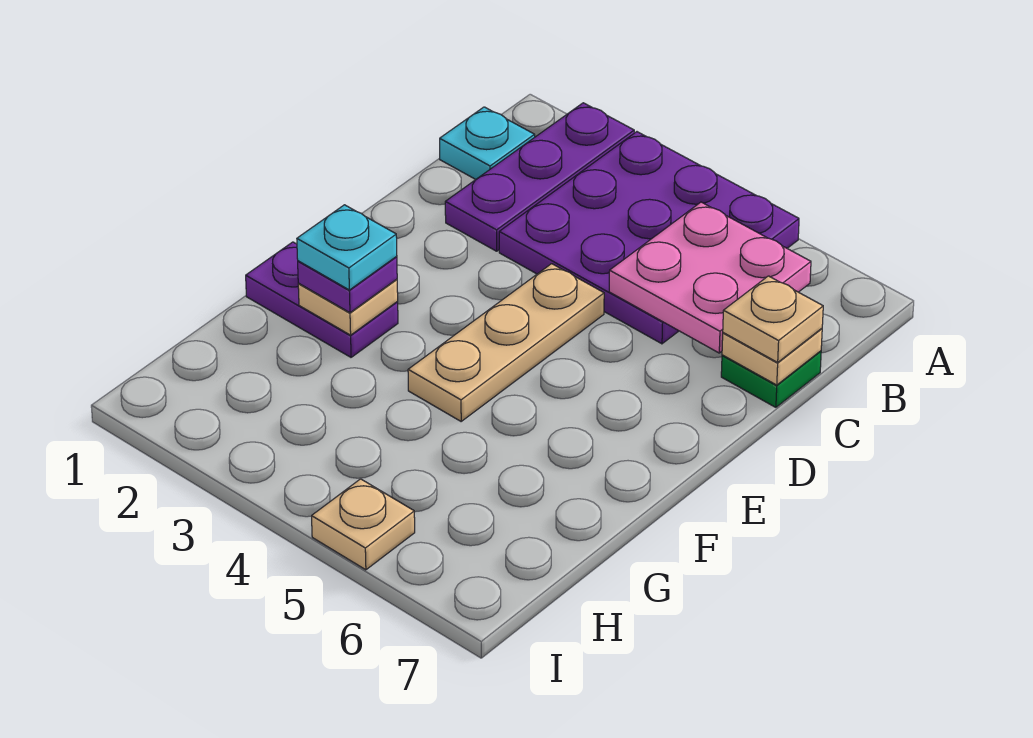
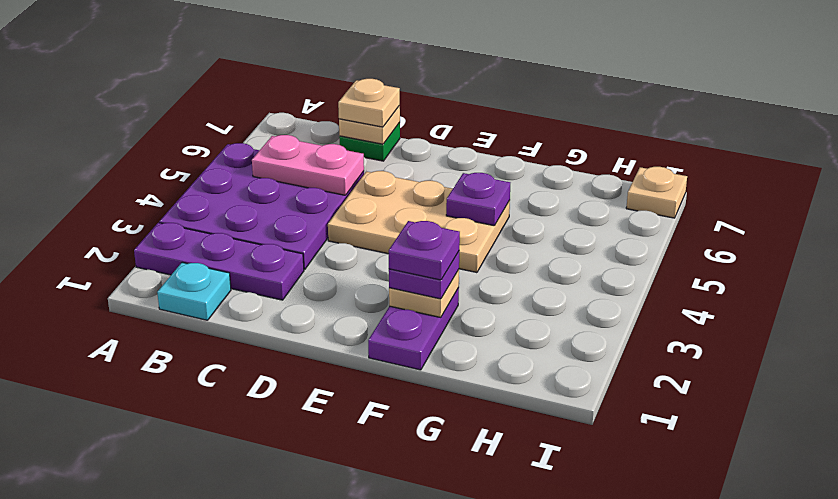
pink 2x2 plate [609,202,811,353] -> pink 1x2 plate [252,135,364,195]
tan 1x3 plate [408,264,604,421] -> tan 2x3 plate [328,171,510,273]
cyan 1x1 plate [297,205,397,290] -> purple 1x1 plate [389,221,460,280]
none -> purple 1x1 plate [446,173,510,226]
tan 1x1 plate [312,479,415,570] -> tan 1x1 plate moved to [626,167,687,218]

